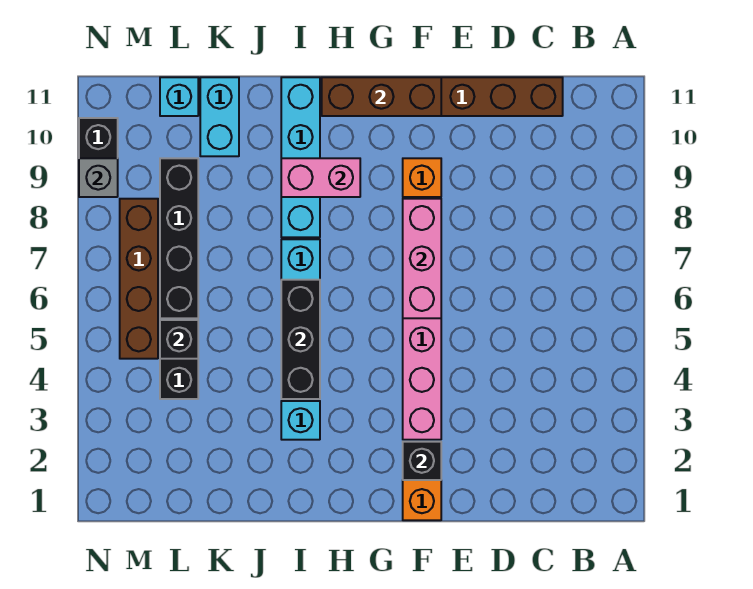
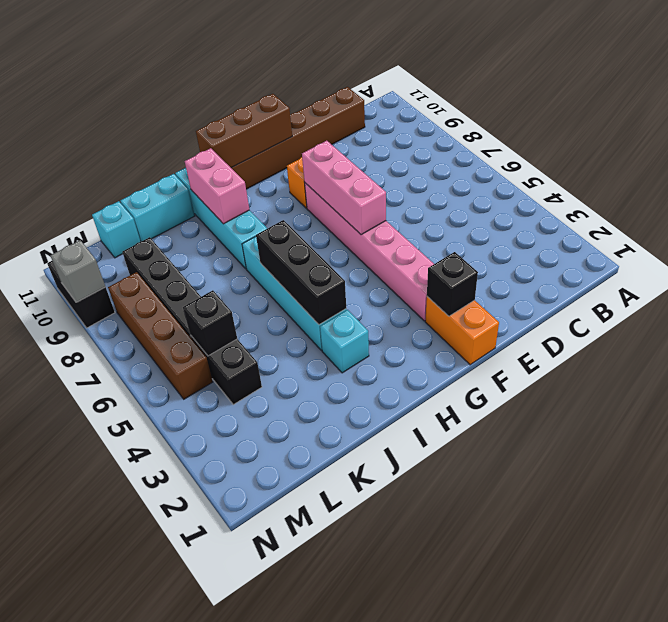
pink 1x2 brick [281,158,360,197] -> pink 1x2 brick turned to [185,148,249,224]
cyan 1x2 brick [200,77,239,156] -> cyan 1x2 brick turned to [120,174,195,241]

